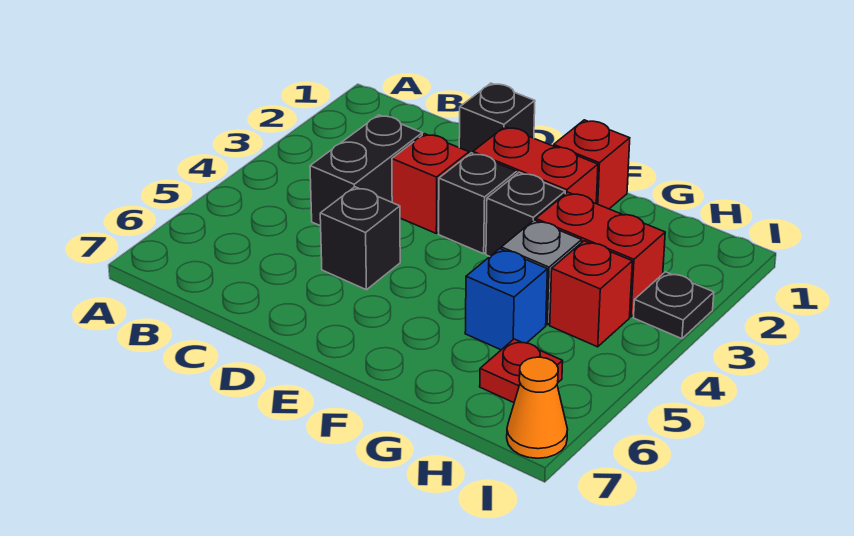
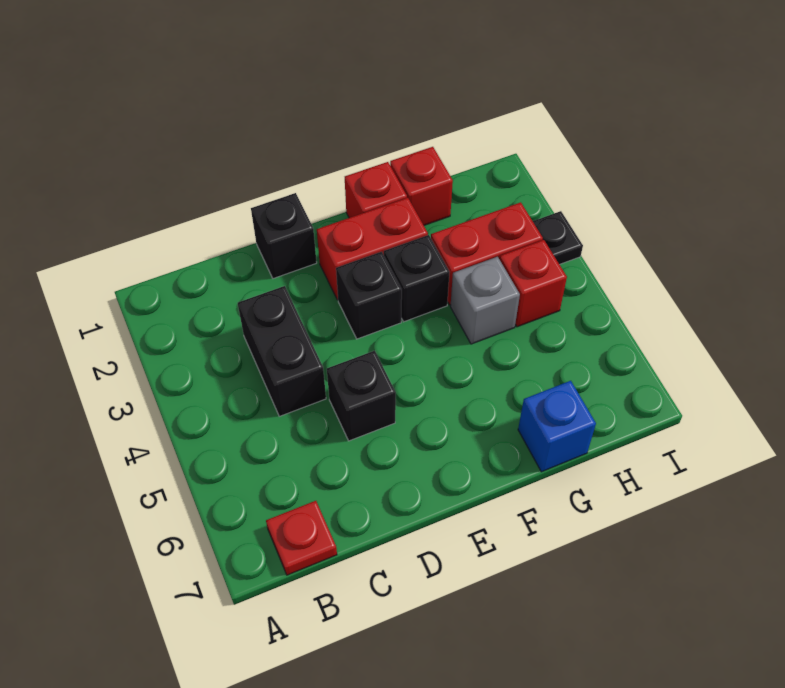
red 1x1 brick [392,134,469,233] -> red 1x1 brick moved to [390,147,453,225]
blue 1x1 brick [465,249,547,350] -> blue 1x1 brick moved to [518,381,596,472]
red 1x1 plate [480,339,563,403] -> red 1x1 plate moved to [266,501,337,575]
orange 1x1 cone [507,357,568,458] -> none

